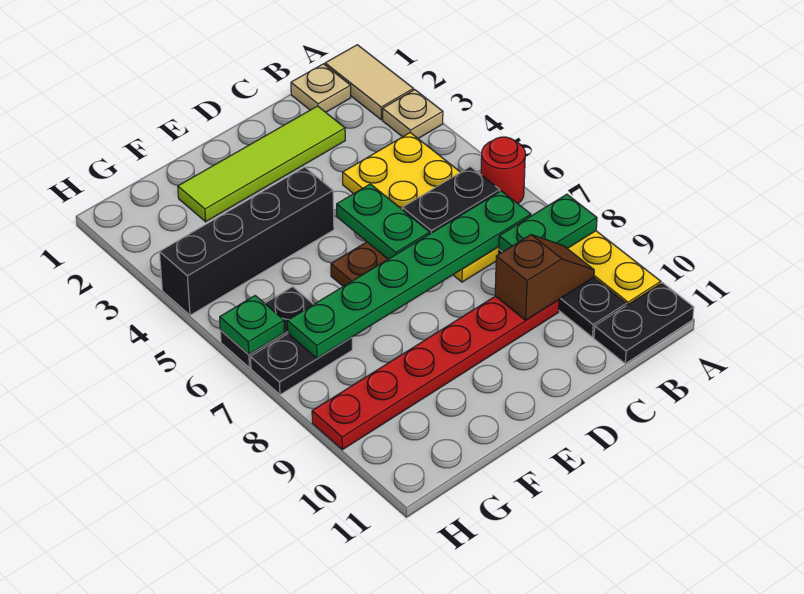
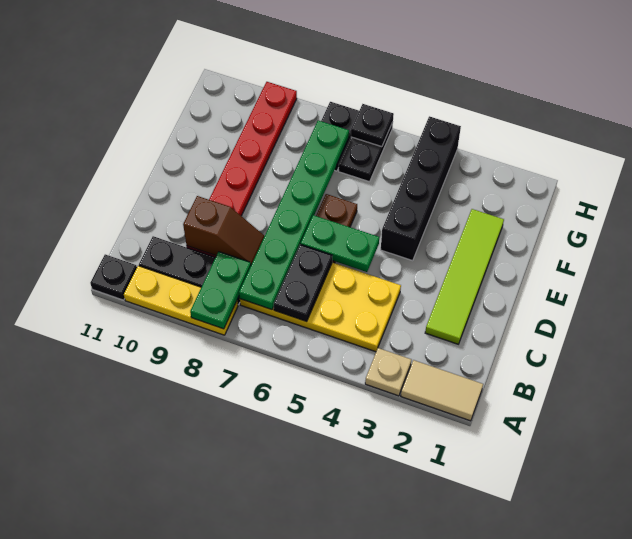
red 1x1 round brick [481,137,525,204] -> none
black 1x2 plate [594,283,694,364] -> black 1x1 plate [90,254,137,300]
tan 1x1 plate [291,64,351,112] -> none
brown 1x2 slope [495,235,594,320] -> brown 1x2 slope turned to [183,196,264,265]
green 1x1 plate [220,296,285,354] -> black 1x1 plate [351,104,394,147]

